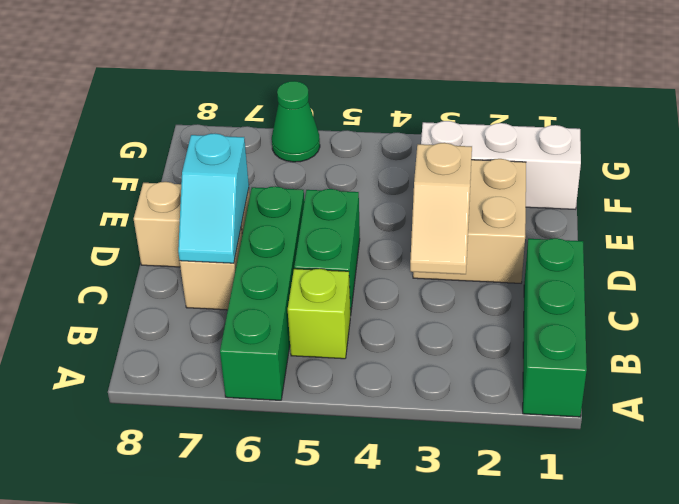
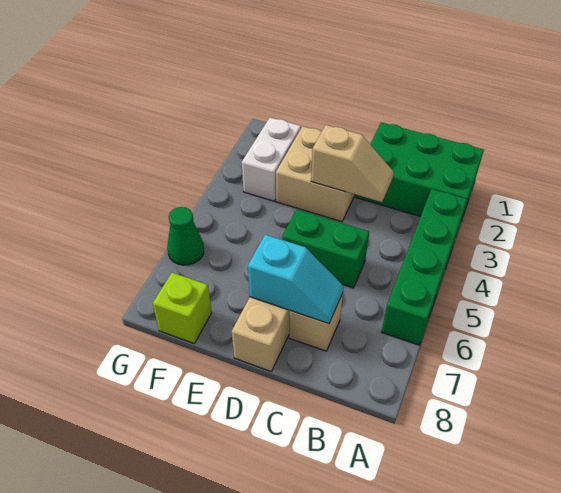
green 1x3 brick [523,238,587,417] -> green 2x3 brick [356,122,484,220]
green 1x4 brick [220,186,304,400] -> green 1x4 brick turned to [382,189,467,345]
lime 1x1 brick [288,269,350,359] -> lime 1x1 brick moved to [153,273,212,343]
white 1x3 brick [421,121,581,209] -> white 1x2 brick [242,118,301,201]

